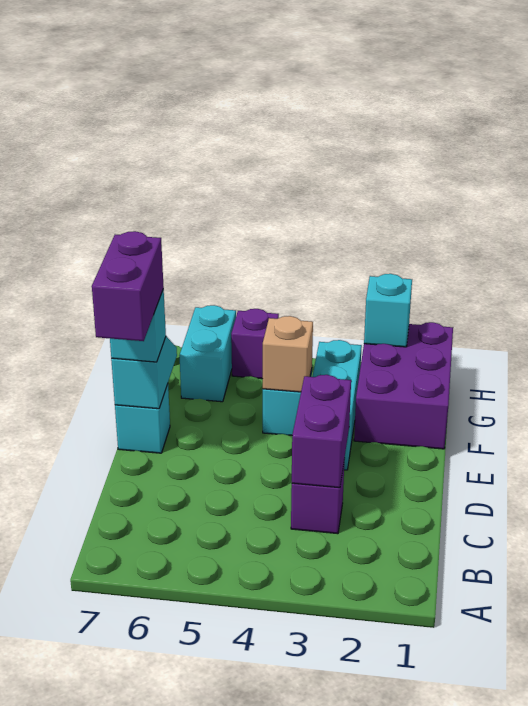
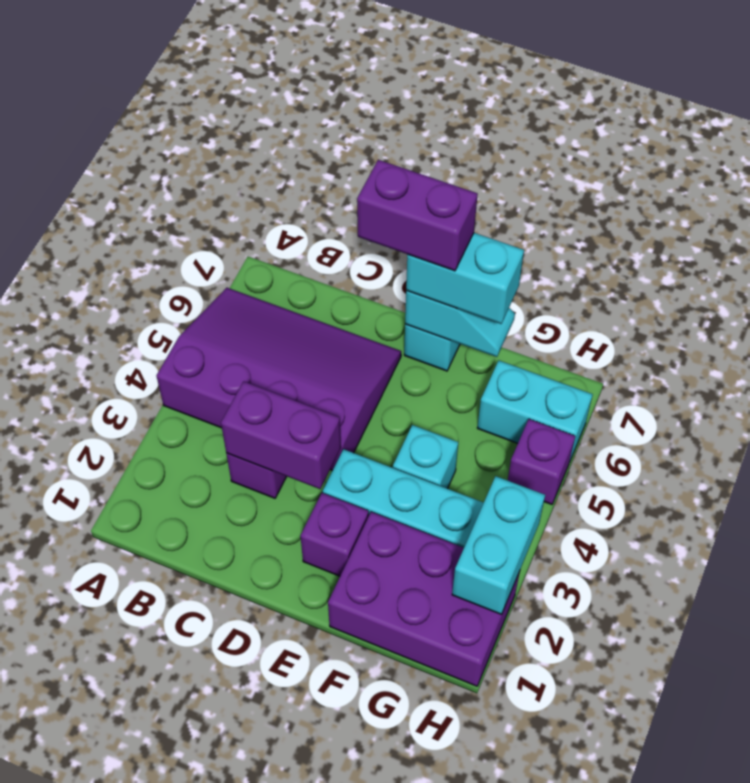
none -> purple 3x4 slope [157,288,401,470]
none -> purple 1x1 brick [301,493,369,576]
cyan 1x1 brick [110,289,166,362] -> cyan 1x2 brick [406,233,524,324]
tan 1x1 brick [263,316,313,392] -> none
cyan 1x1 brick [364,274,412,347] -> cyan 1x2 brick [452,476,545,615]

